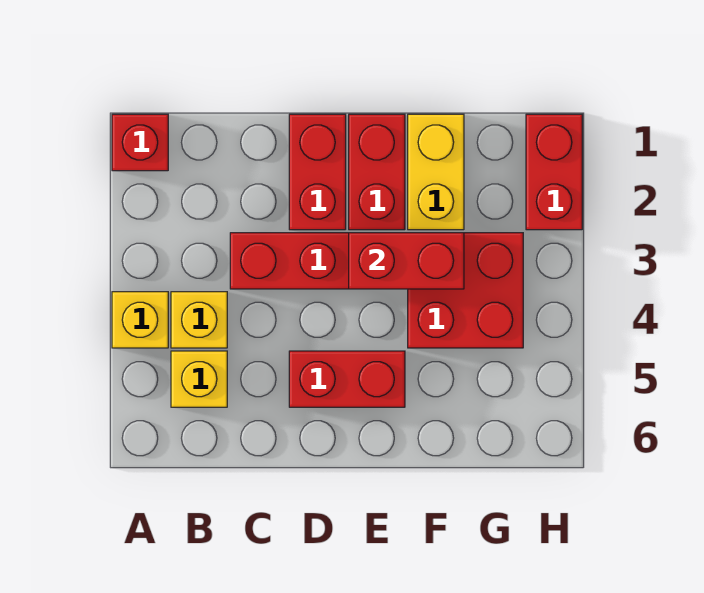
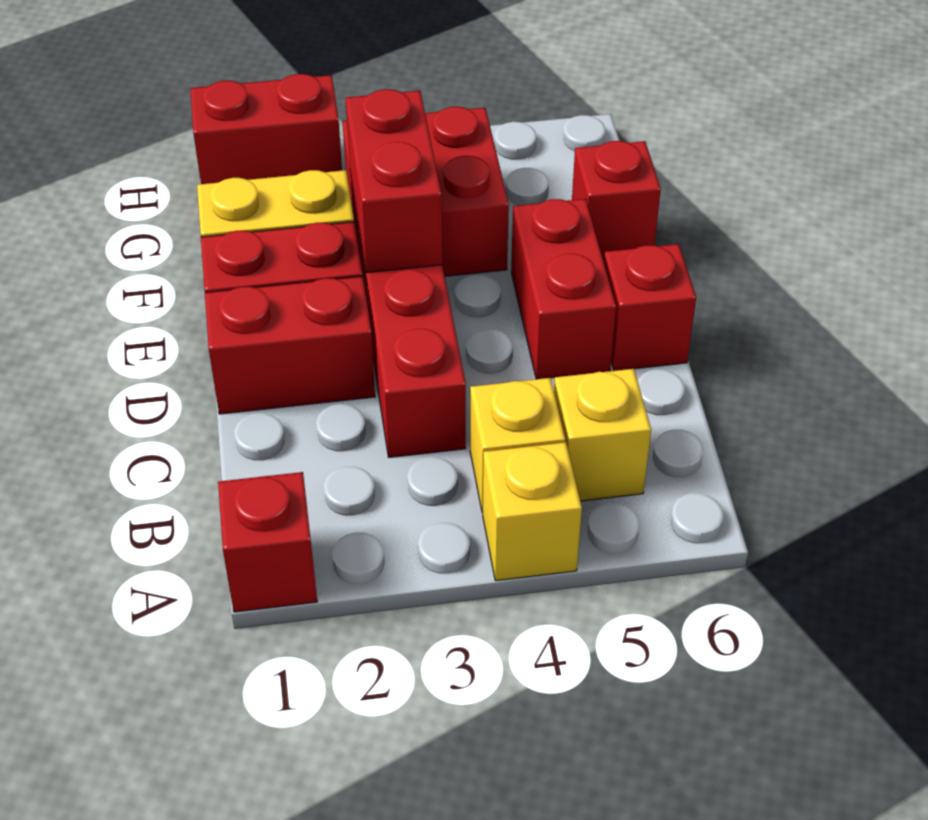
none -> red 1x1 brick [604,244,696,371]
none -> red 1x1 brick [572,141,661,260]

